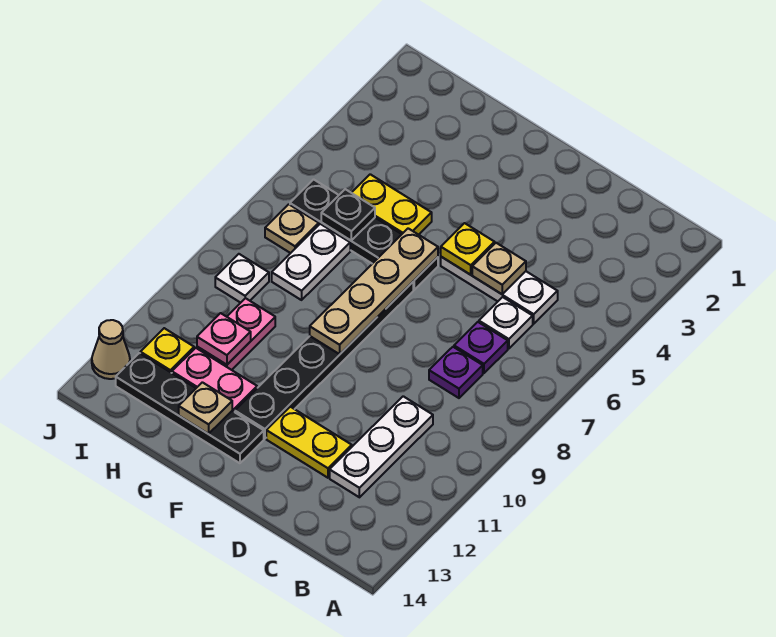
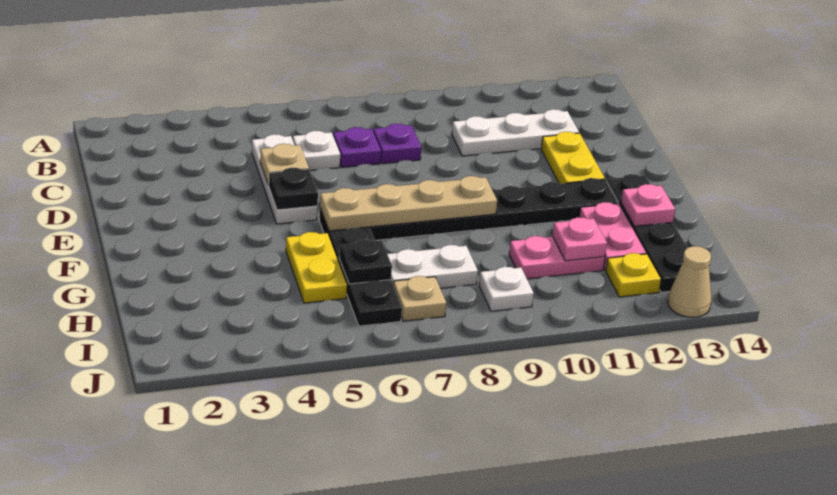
yellow 1x1 plate [441,223,495,275] -> black 1x1 plate [269,168,318,210]
tan 1x1 plate [179,382,232,434] -> pink 1x1 plate [621,184,675,226]

